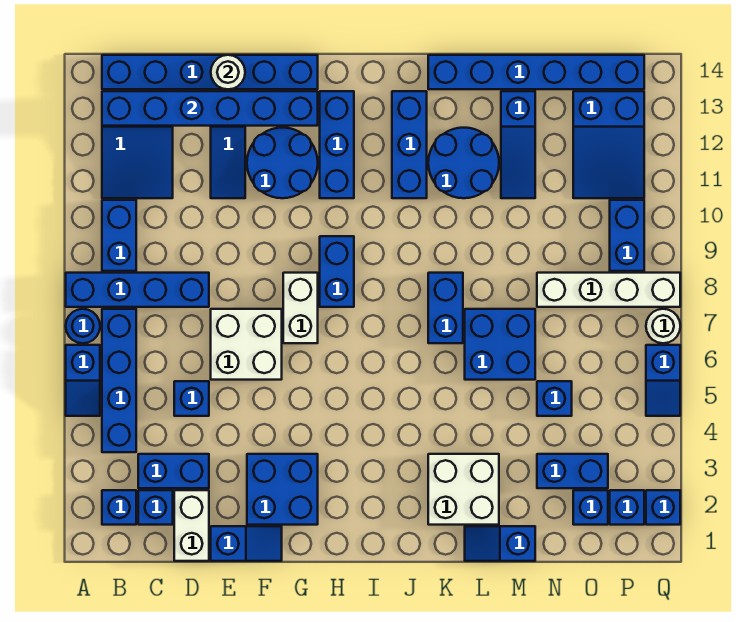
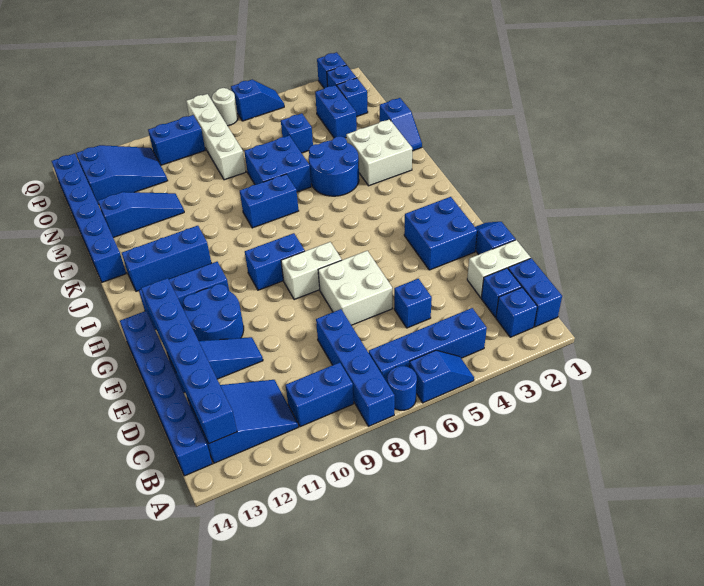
blue 1x2 brick [138,454,209,488] -> blue 1x2 brick moved to [508,258,562,327]
white 1x1 round brick [211,55,245,89] -> none
blue 2x2 round brick [428,128,499,198] -> blue 2x2 round brick moved to [309,136,359,196]

